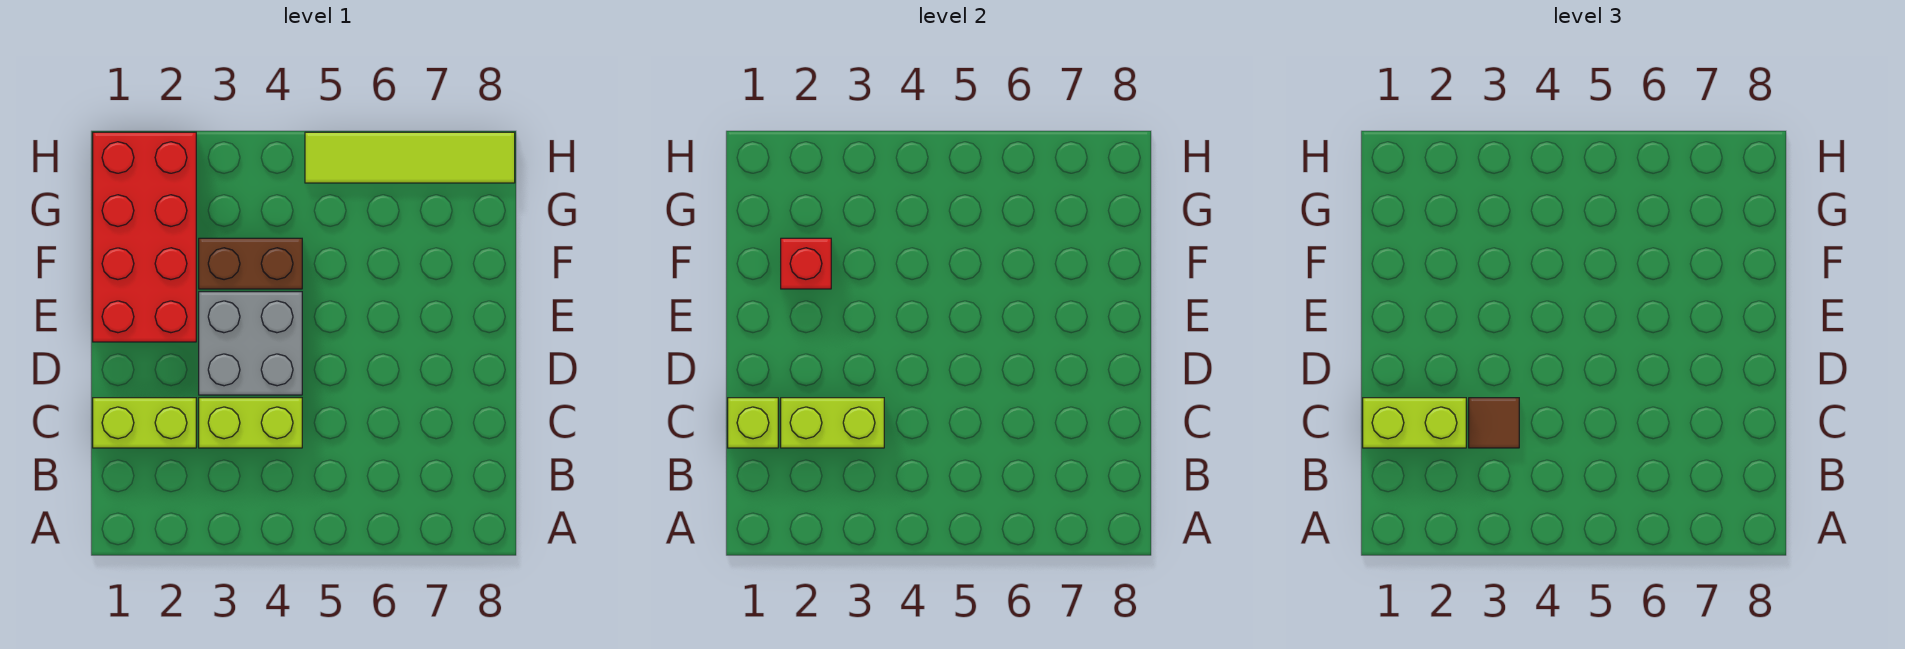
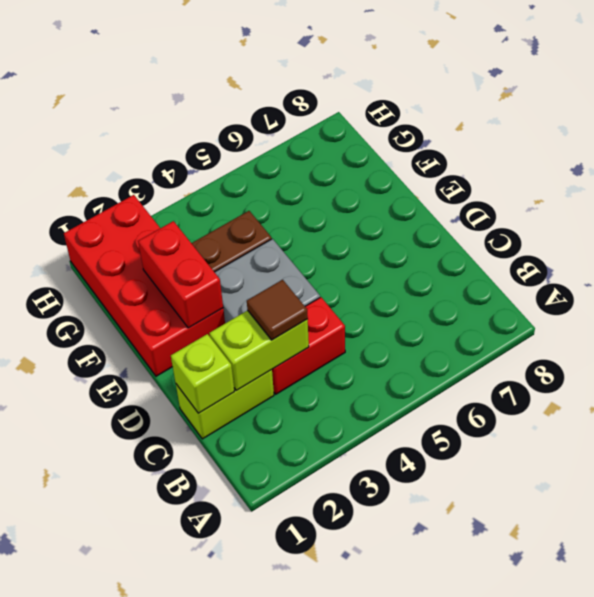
lime 1x2 brick [1363,398,1466,448] -> none
lime 1x2 brick [199,398,302,448] -> red 1x2 brick [272,297,345,394]
red 1x1 brick [781,238,831,289] -> red 1x2 brick [138,221,223,328]
lime 1x4 tile [305,132,515,183] -> none

